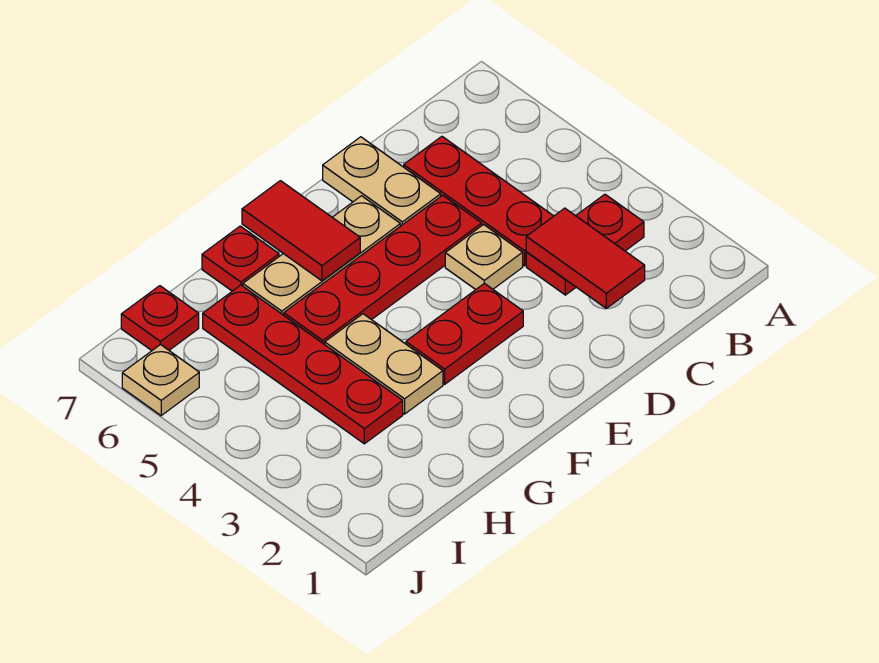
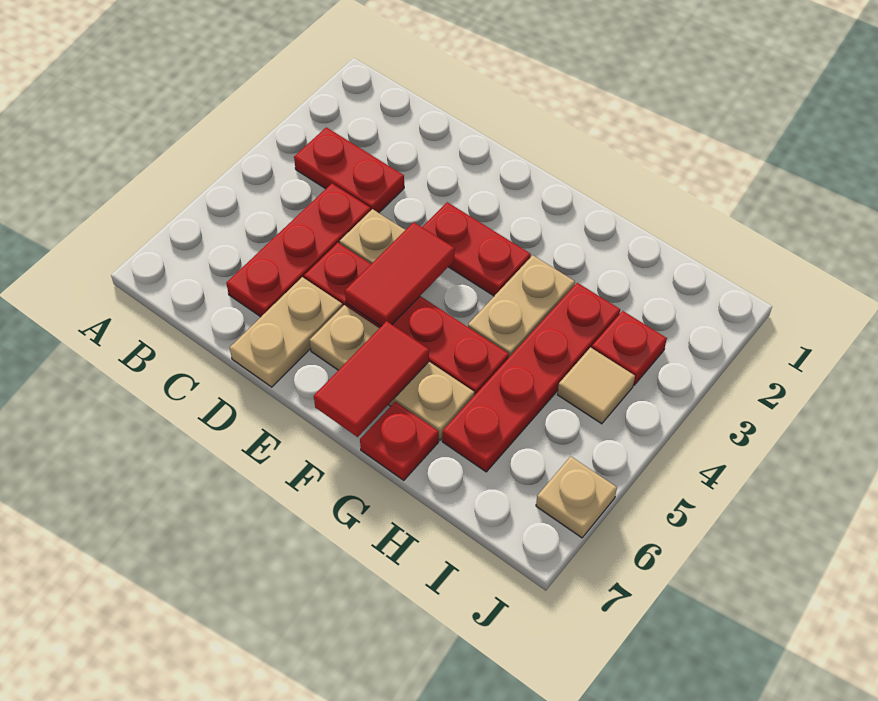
red 1x2 tile [526,208,645,309] -> red 1x2 tile moved to [345,222,455,326]
none -> tan 1x1 tile [557,348,635,424]
red 1x1 plate [121,286,199,350] -> red 1x1 plate moved to [592,311,667,385]

